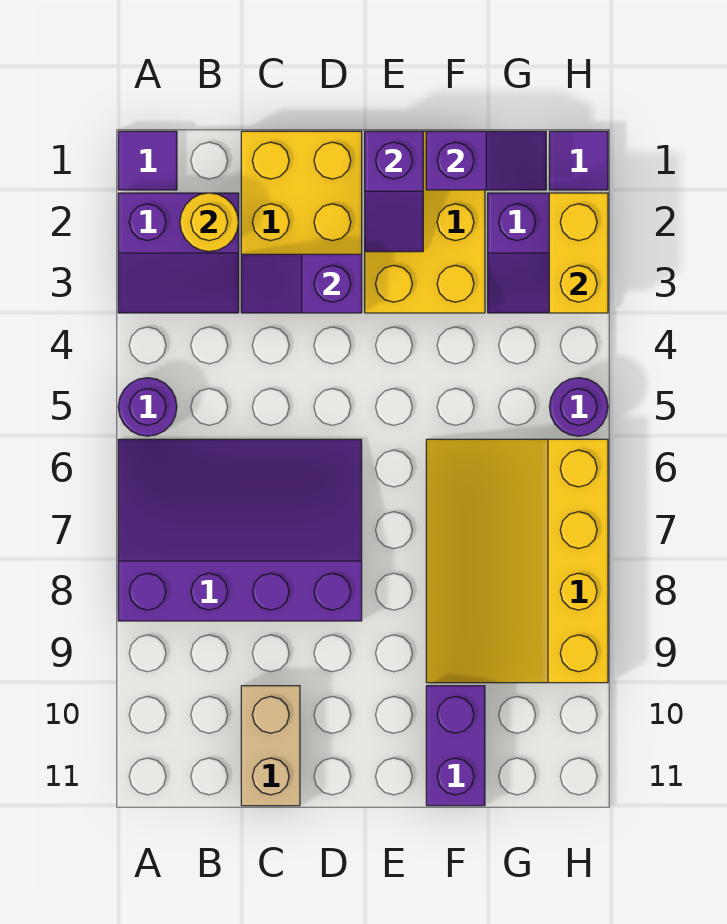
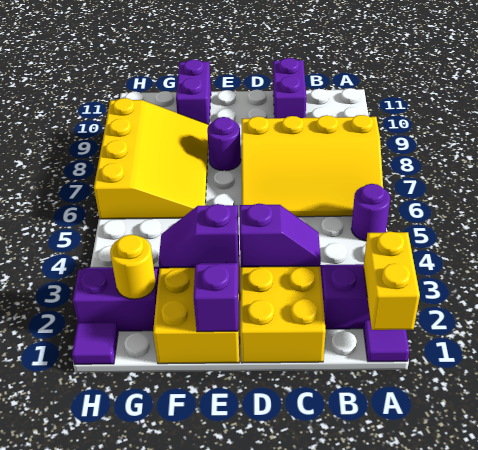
purple 3x4 slope [118,439,362,621] -> yellow 3x4 slope [242,115,383,217]
yellow 1x1 round brick [180,193,239,251] -> yellow 1x1 round brick moved to [110,235,156,299]
tan 1x2 brick [241,686,300,806] -> purple 1x2 brick [273,58,306,118]
purple 1x2 slope [426,131,546,190] -> purple 1x2 slope moved to [159,204,239,268]
yellow 1x2 brick [549,193,608,313] -> yellow 1x2 brick moved to [364,231,420,330]
purple 1x1 round brick [549,378,608,436] -> purple 1x1 round brick moved to [207,117,241,171]

